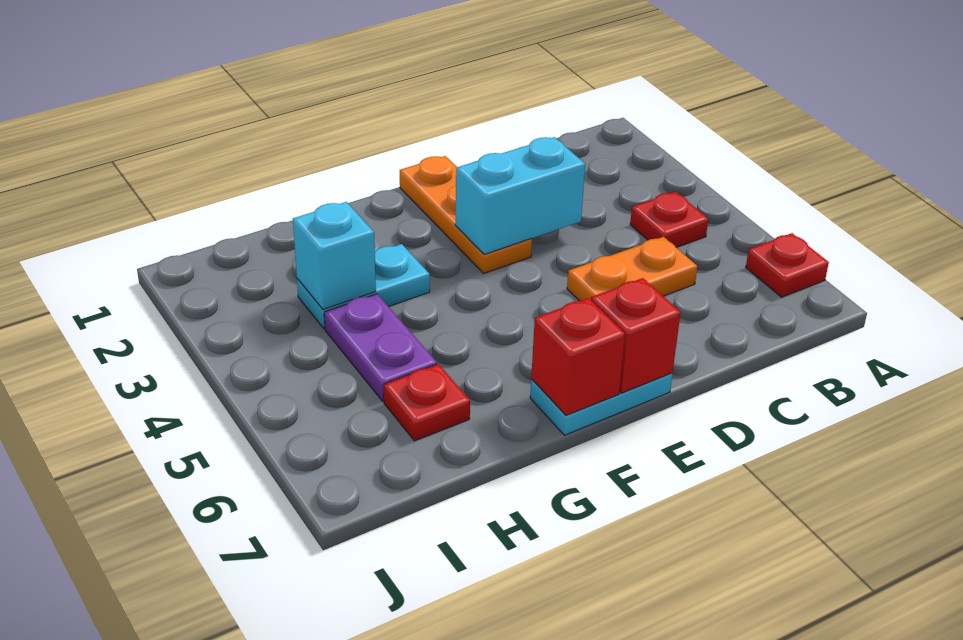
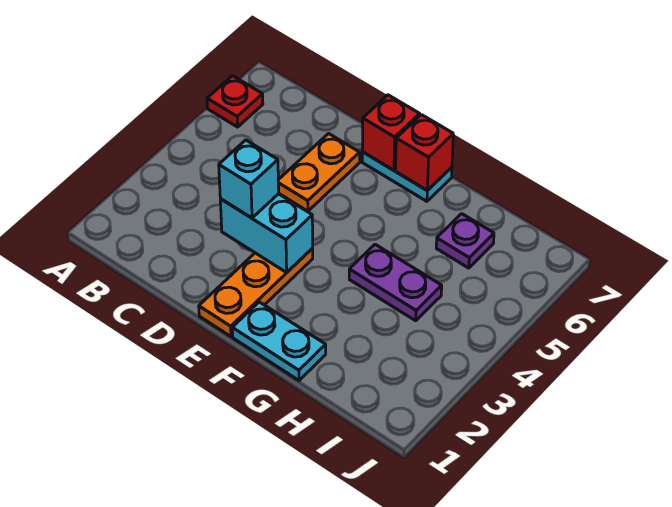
red 1x1 plate [630,192,708,247] -> none
orange 1x2 plate [567,237,697,301] -> orange 1x2 plate turned to [278,134,360,211]
cyan 1x2 plate [297,244,430,329] -> cyan 1x2 plate moved to [232,302,326,380]
cyan 1x1 brick [293,202,376,309] -> cyan 1x1 brick moved to [219,140,279,218]
purple 1x2 plate [324,294,437,401] -> purple 1x2 plate turned to [349,244,442,321]
red 1x1 plate [384,364,470,441] -> purple 1x1 plate [436,214,494,268]

